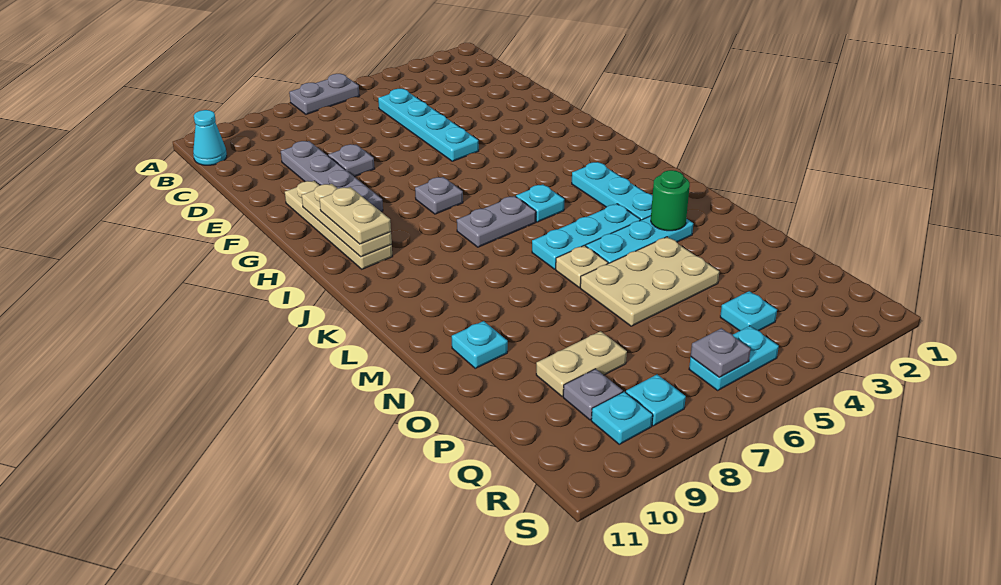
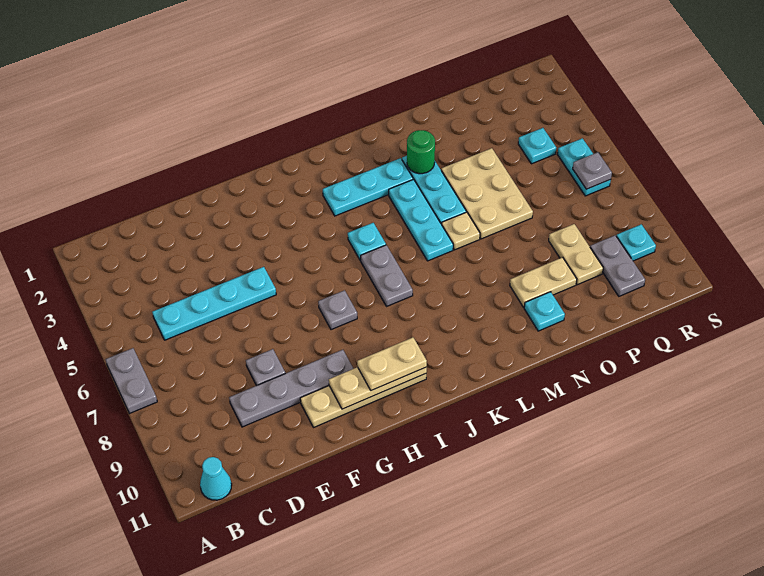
none -> tan 1x2 plate [510,257,577,307]
grey 1x1 plate [563,369,623,420] -> grey 1x2 plate [590,235,645,296]
cyan 1x1 plate [626,375,686,426] -> none

